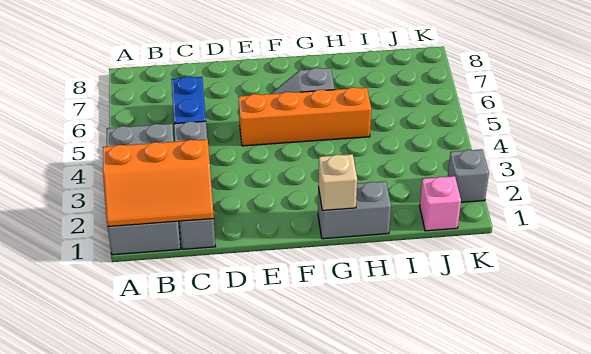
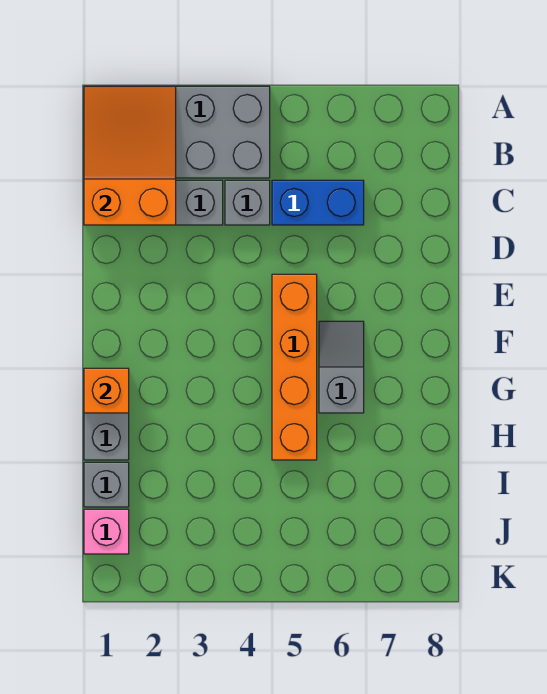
orange 2x3 slope [103,139,214,227] -> orange 2x3 slope turned to [84,86,176,225]
tan 1x1 brick [318,154,357,210] -> orange 1x1 brick [84,368,129,413]
grey 1x1 brick [448,149,489,202] -> grey 1x1 brick moved to [84,462,129,507]

